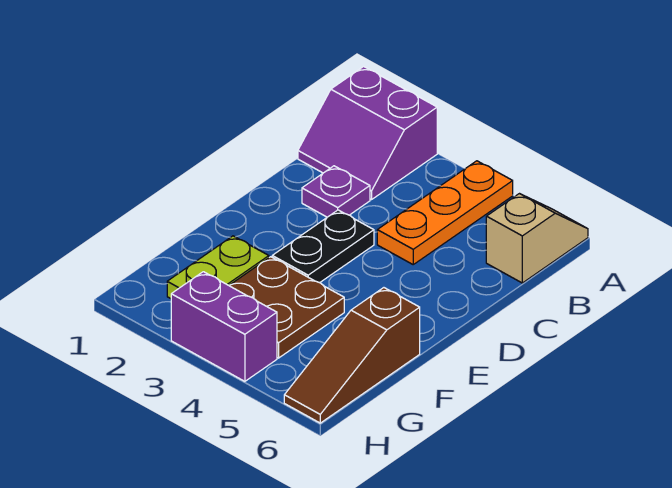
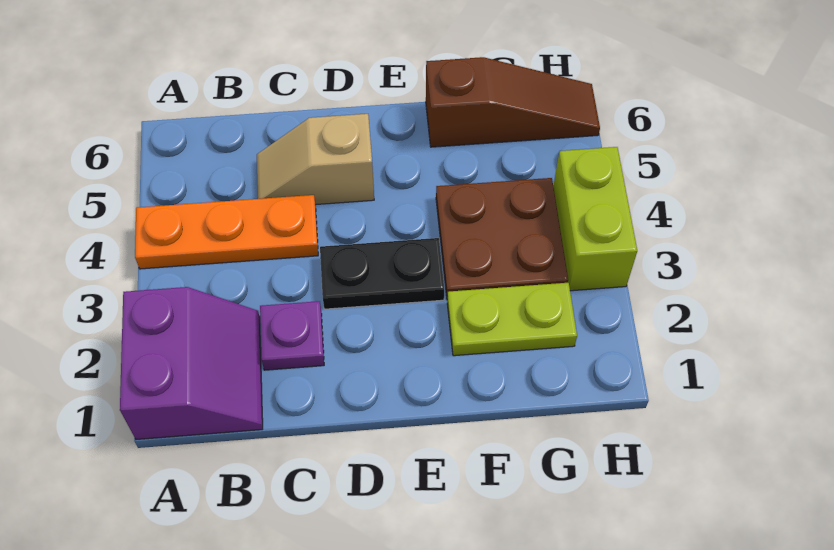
tan 1x2 slope [486,194,588,283] -> tan 1x2 slope moved to [257,114,374,205]
purple 1x2 brick [171,272,277,381] -> lime 1x2 brick [553,147,637,291]

